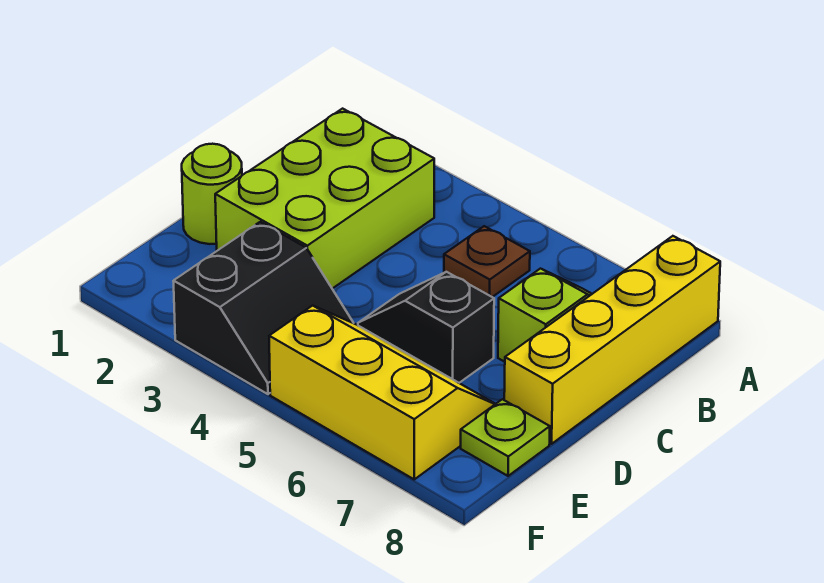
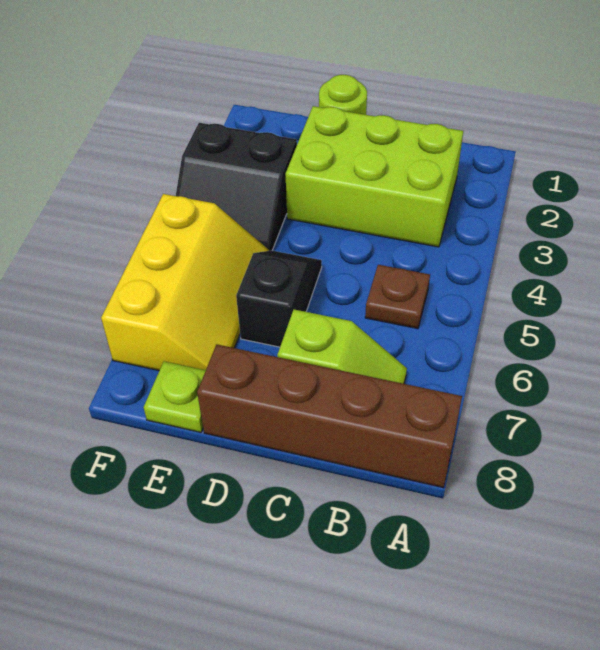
yellow 1x4 brick [504,236,720,444] -> brown 1x4 brick [197,345,462,488]

